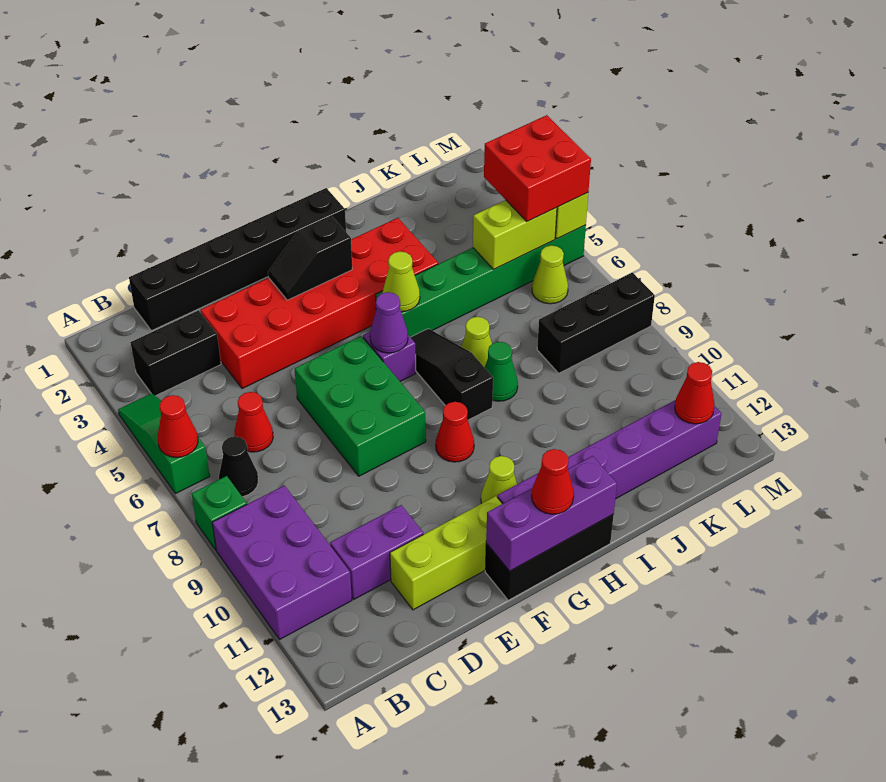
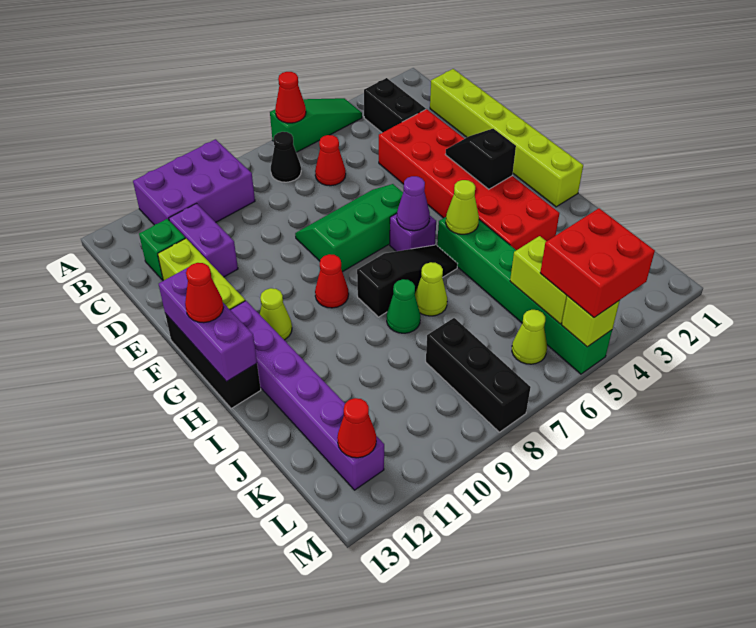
green 1x1 brick [192,476,247,550] -> green 1x1 brick moved to [139,219,185,280]
black 1x6 brick [129,188,346,331] -> lime 1x6 brick [430,69,583,207]
green 2x3 brick [295,336,426,476] -> green 2x3 slope [295,184,403,272]

